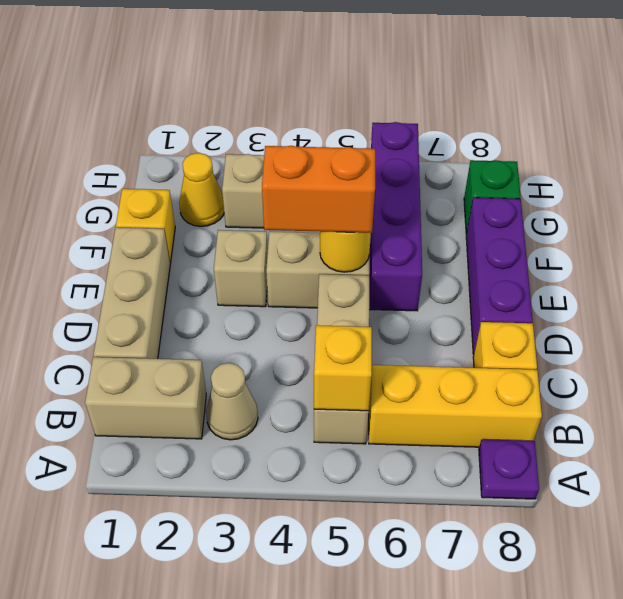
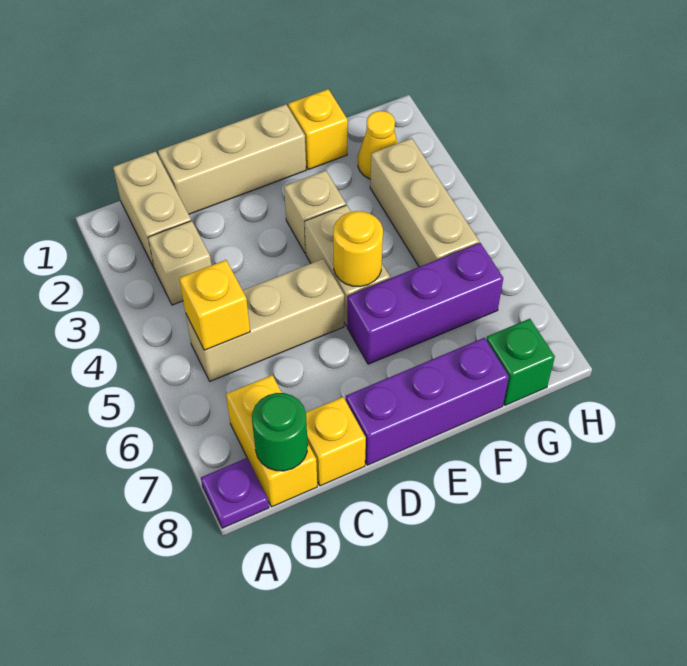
tan 1x1 cone [206,363,258,440] -> tan 1x1 brick [148,221,211,305]
yellow 1x3 brick [369,365,542,447] -> yellow 1x2 brick [226,375,317,507]
none -> green 1x1 round brick [252,393,308,471]
orange 1x2 brick [262,146,375,233] -> none
purple 1x4 brick [369,122,422,311] -> purple 1x3 brick [347,243,503,364]

